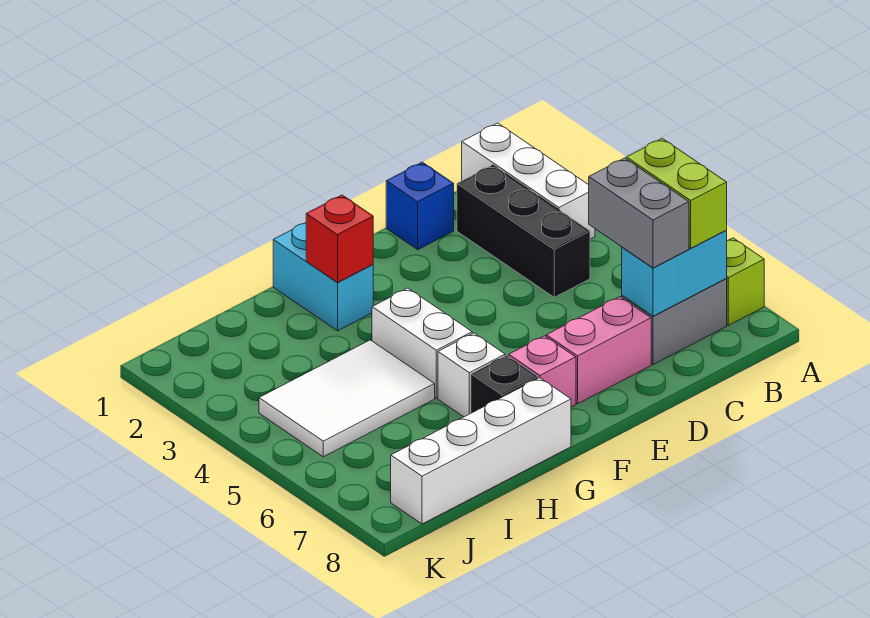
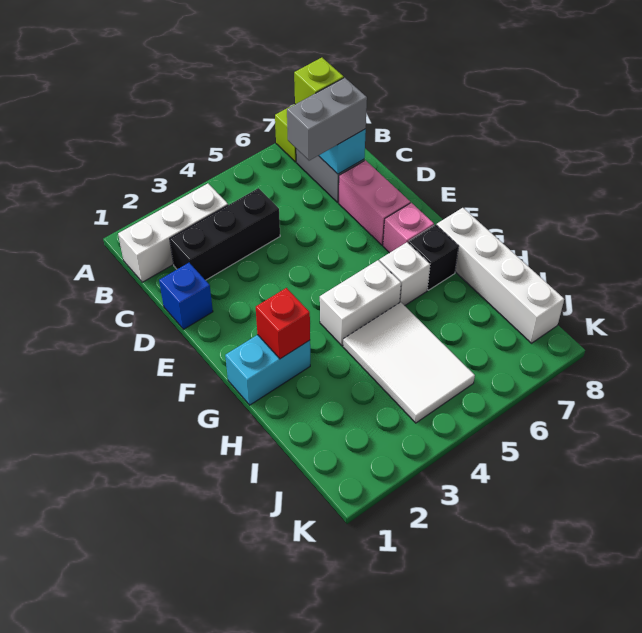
lime 1x2 brick [626,138,727,248] -> lime 1x1 brick [294,58,344,104]

